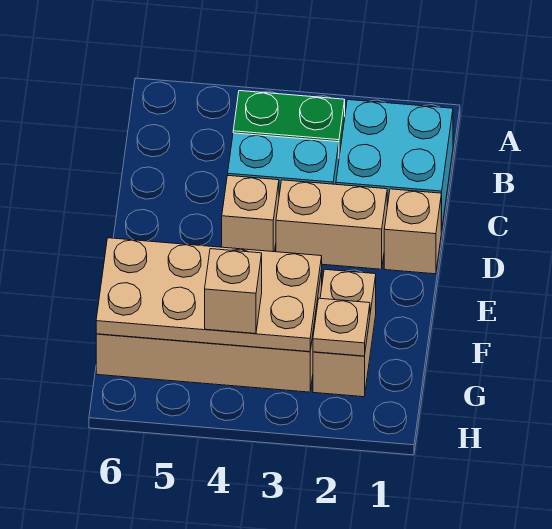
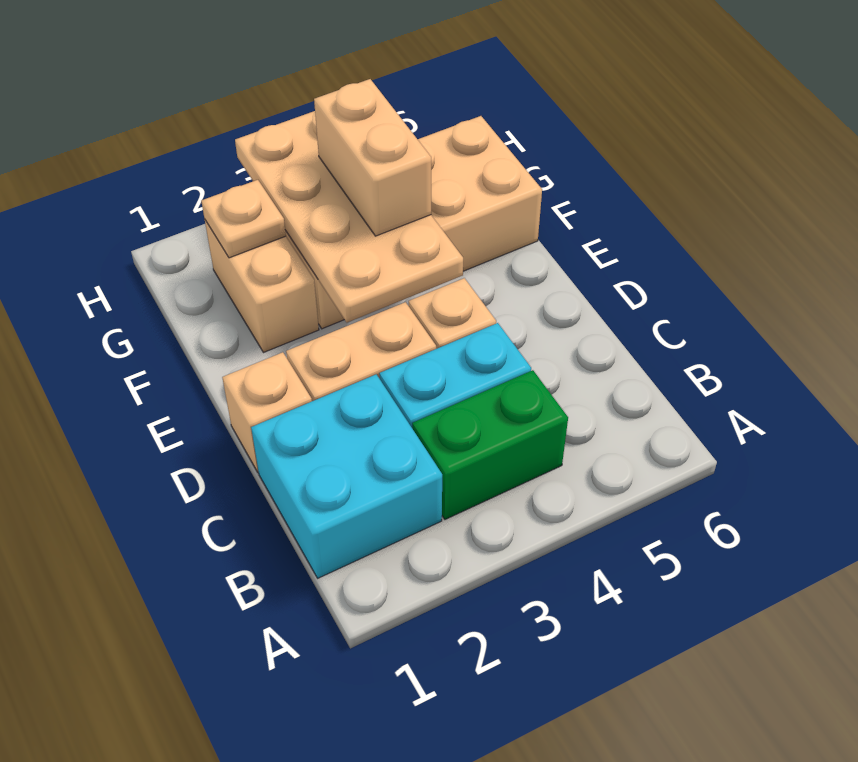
tan 2x4 plate [96,238,322,352] -> tan 2x4 plate turned to [235,111,463,322]
tan 1x1 brick [205,249,262,334] -> tan 1x2 brick [314,79,431,236]

